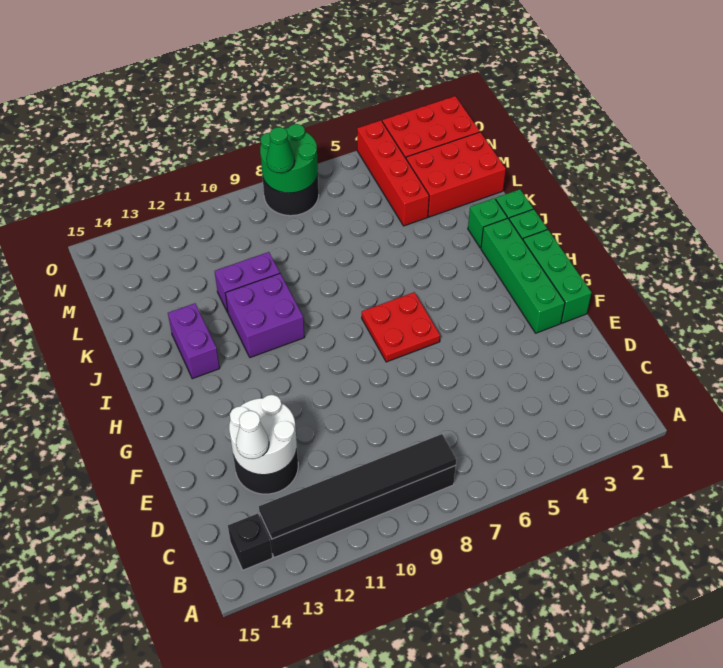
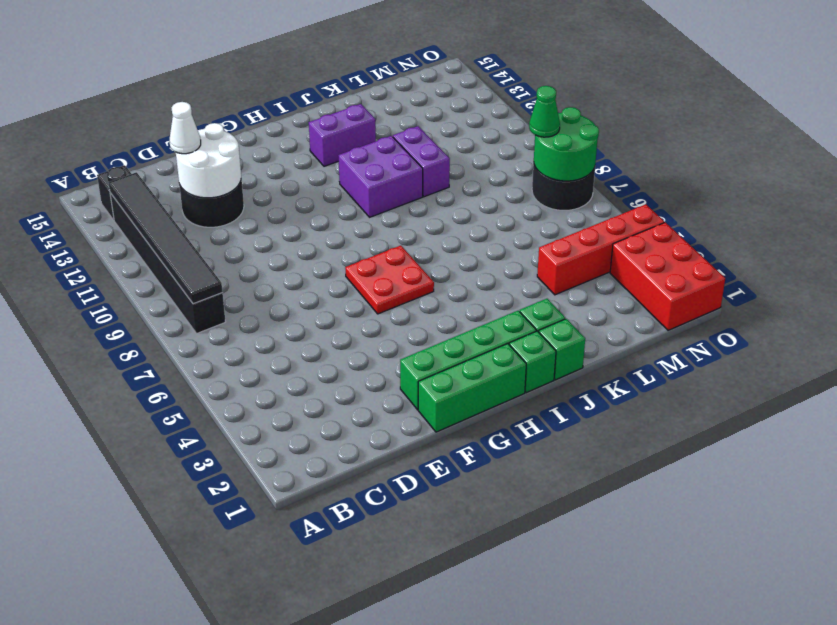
red 2x3 brick [406,132,506,217] -> none

